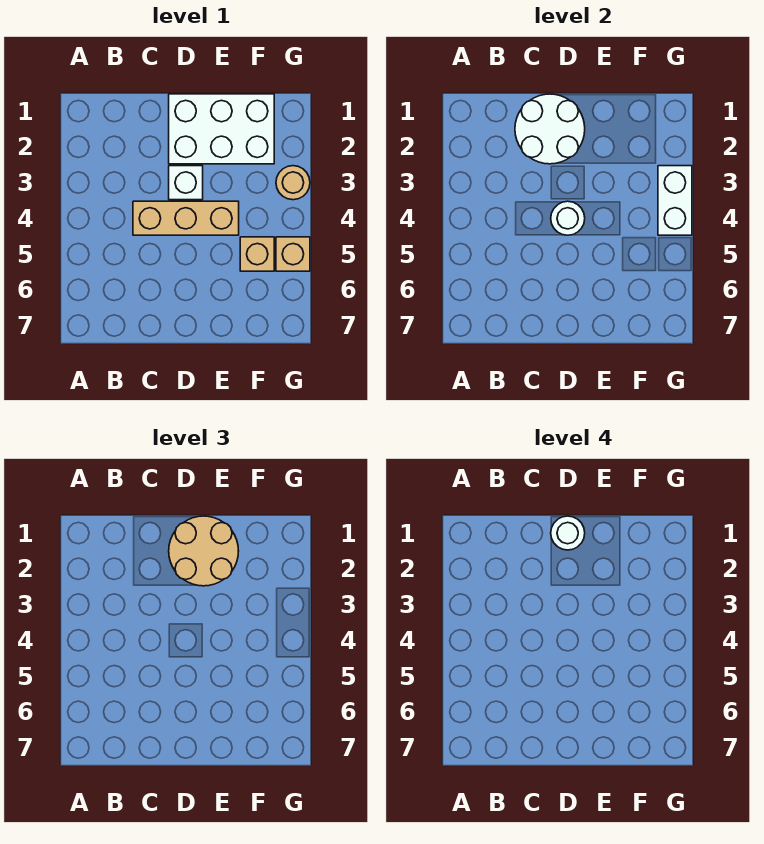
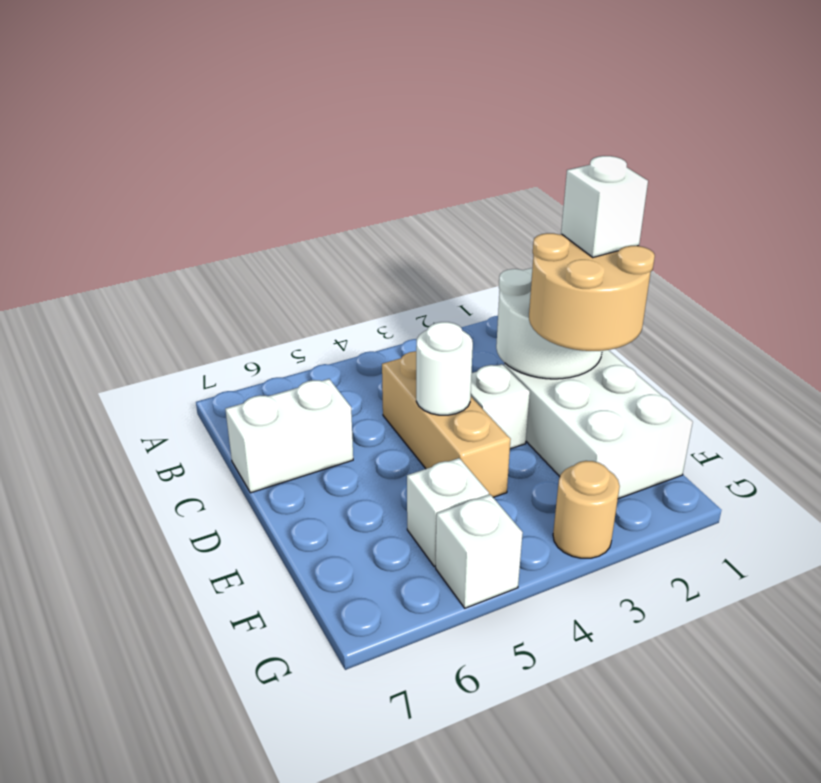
white 1x1 round brick [551,516,585,550] -> white 1x1 brick [561,156,648,257]
tan 1x1 brick [240,237,274,271] -> white 1x1 brick [407,458,489,566]
white 1x2 brick [658,166,692,235] -> white 1x2 brick moved to [225,379,353,493]
tan 1x1 brick [276,237,310,271] -> white 1x1 brick [436,494,523,608]

